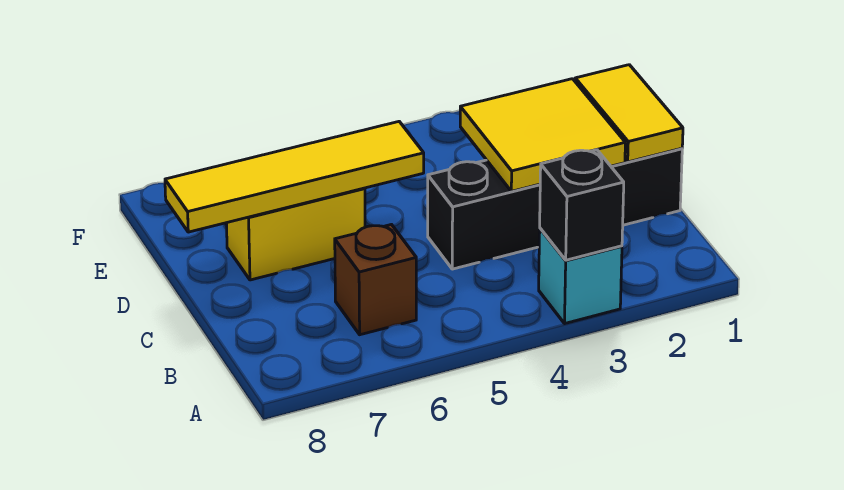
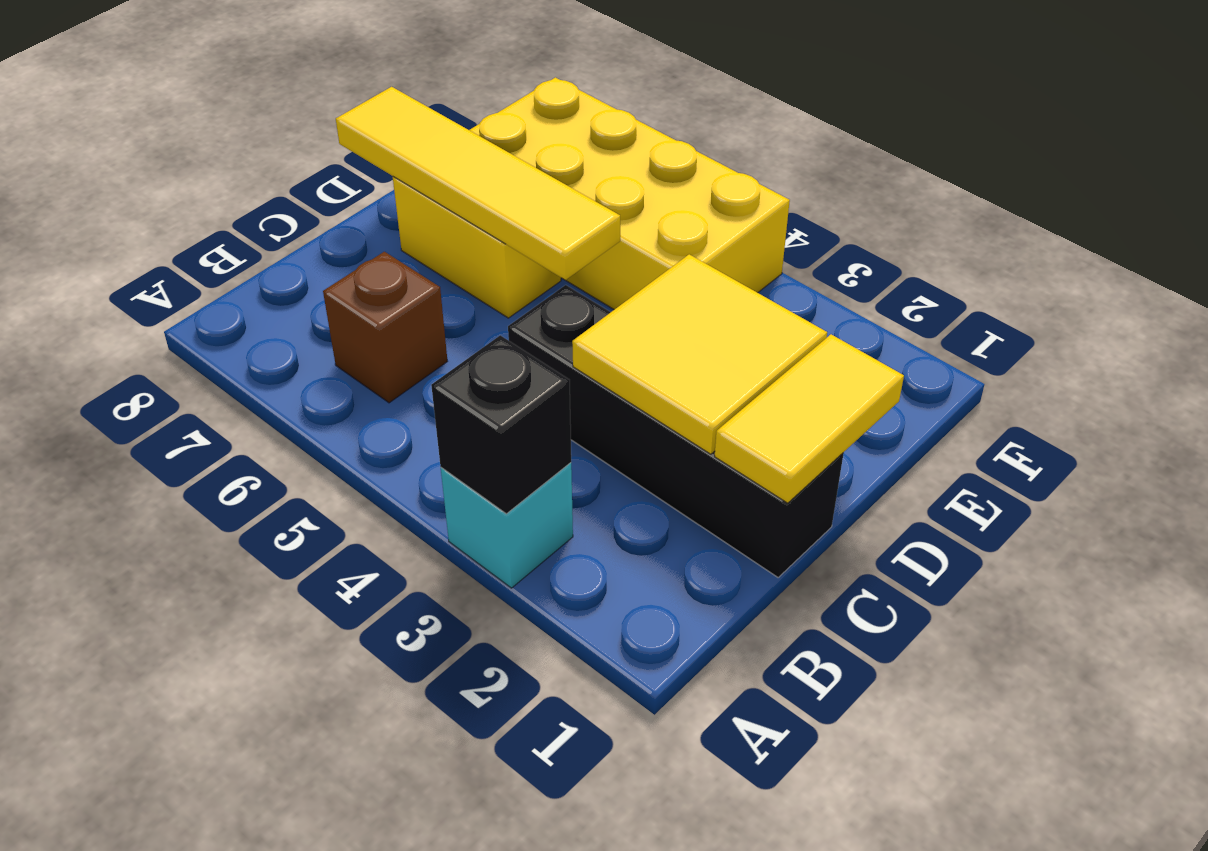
none -> yellow 2x4 brick [470,77,790,310]

